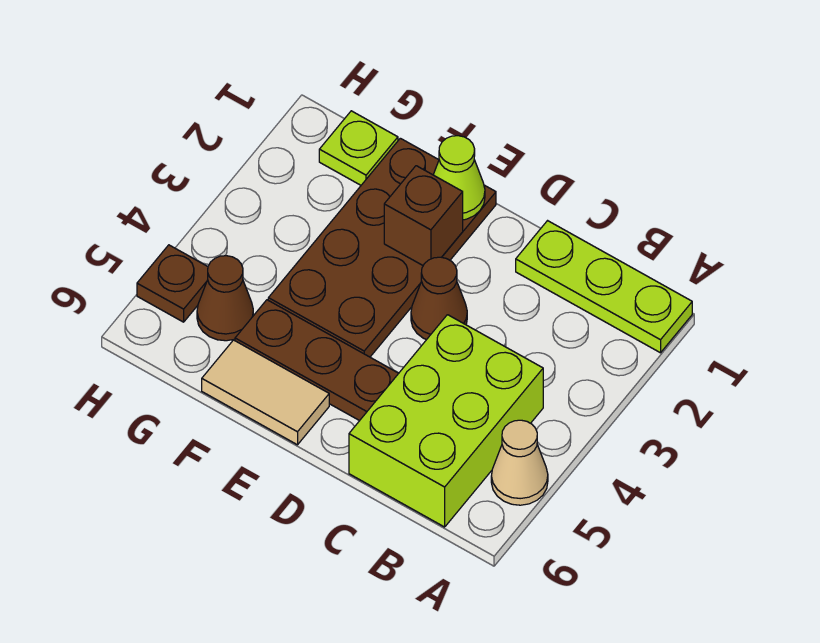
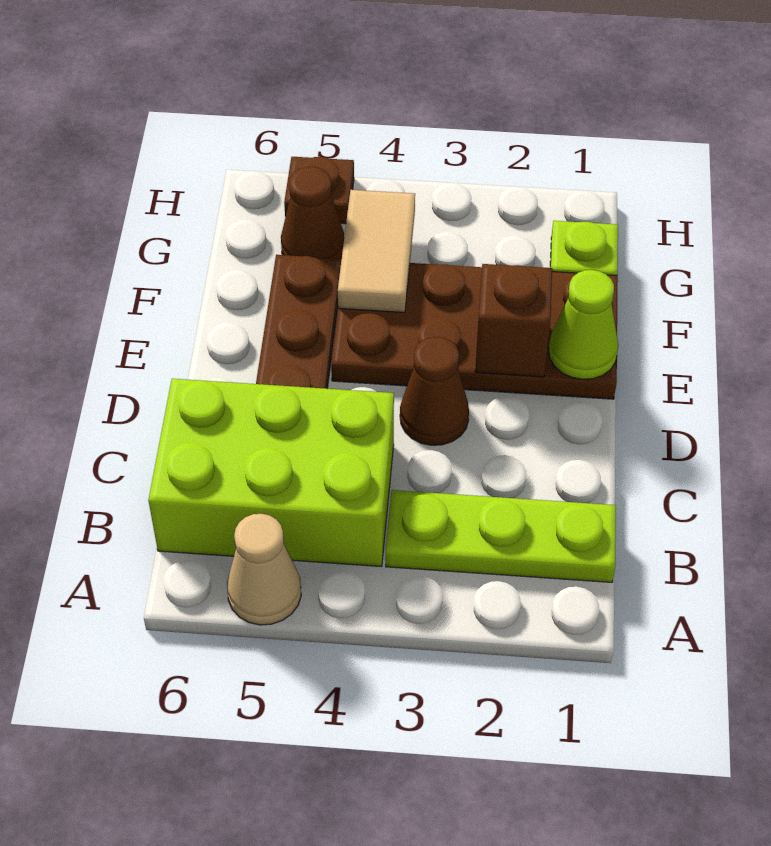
lime 1x3 plate [516,221,692,353] -> lime 1x3 plate turned to [386,490,616,582]
tan 1x2 tile [202,340,329,445] -> tan 1x2 tile moved to [338,190,415,313]

